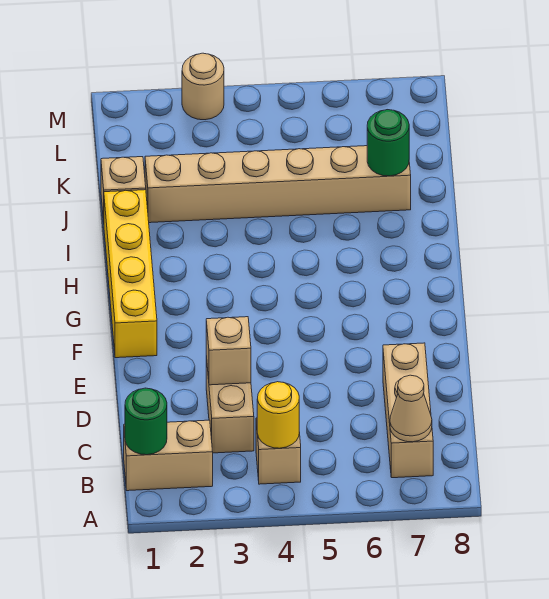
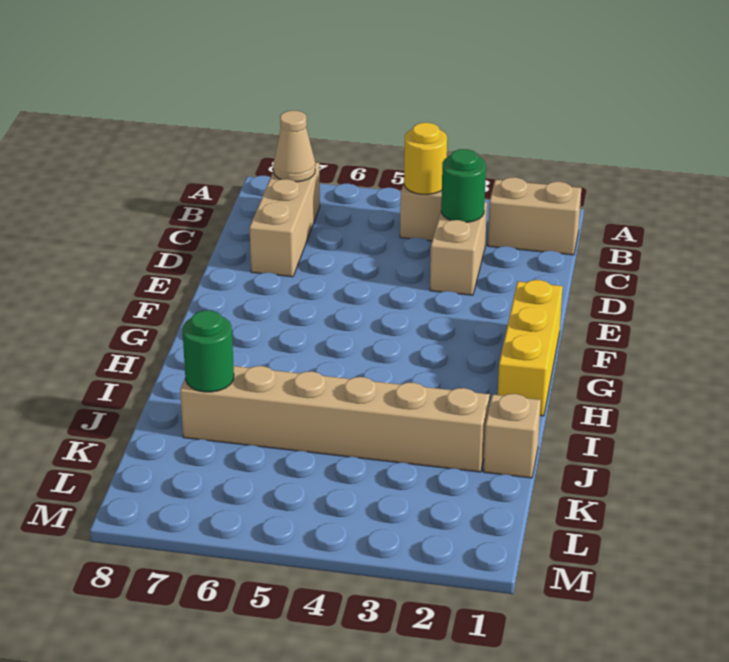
green 1x1 round brick [125,388,167,455] -> green 1x1 round brick moved to [441,149,486,222]
tan 1x1 brick [206,317,251,385] -> none
yellow 1x4 brick [104,190,157,358] -> yellow 1x3 brick [498,280,563,416]
tan 1x1 round brick [182,53,224,120] -> none

